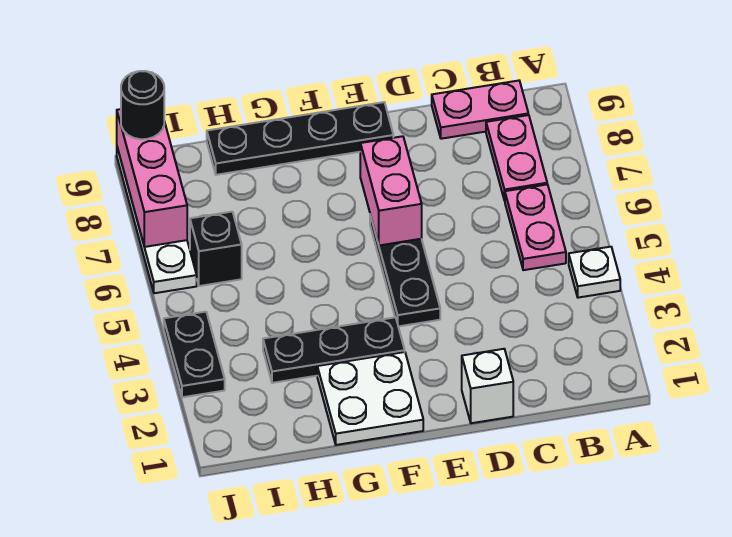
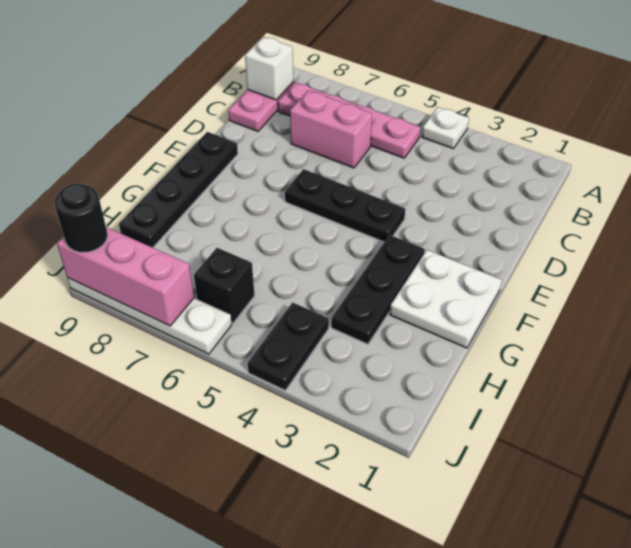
white 1x1 brick [462,349,513,423] -> white 1x1 brick moved to [245,37,293,100]
pink 1x2 brick [360,136,422,245] -> pink 1x2 brick moved to [290,90,372,168]
black 1x2 plate [164,312,225,397] -> black 1x2 plate turned to [248,303,329,390]

